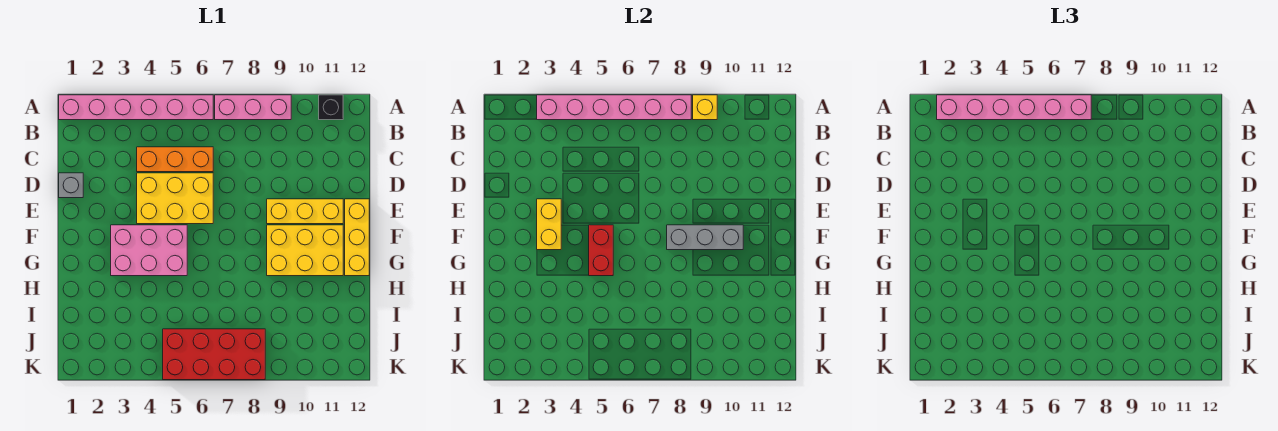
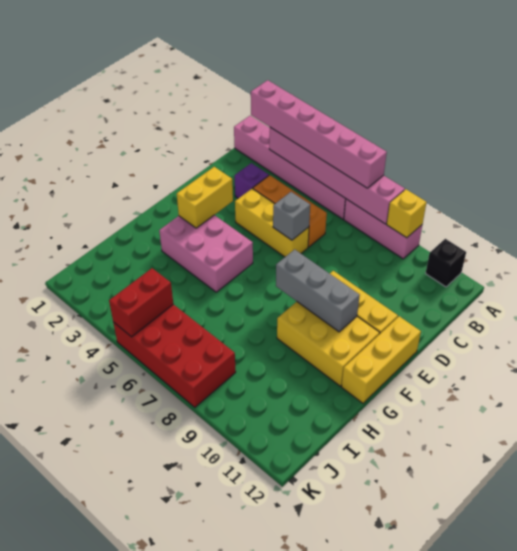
none -> purple 1x1 brick [234,163,269,198]
grey 1x1 brick [59,173,83,198] -> grey 1x1 brick moved to [273,192,310,240]
yellow 2x3 brick [137,173,213,224] -> yellow 1x3 brick [235,189,309,257]
red 1x2 brick [589,225,613,276] -> red 1x2 brick moved to [109,268,173,337]

